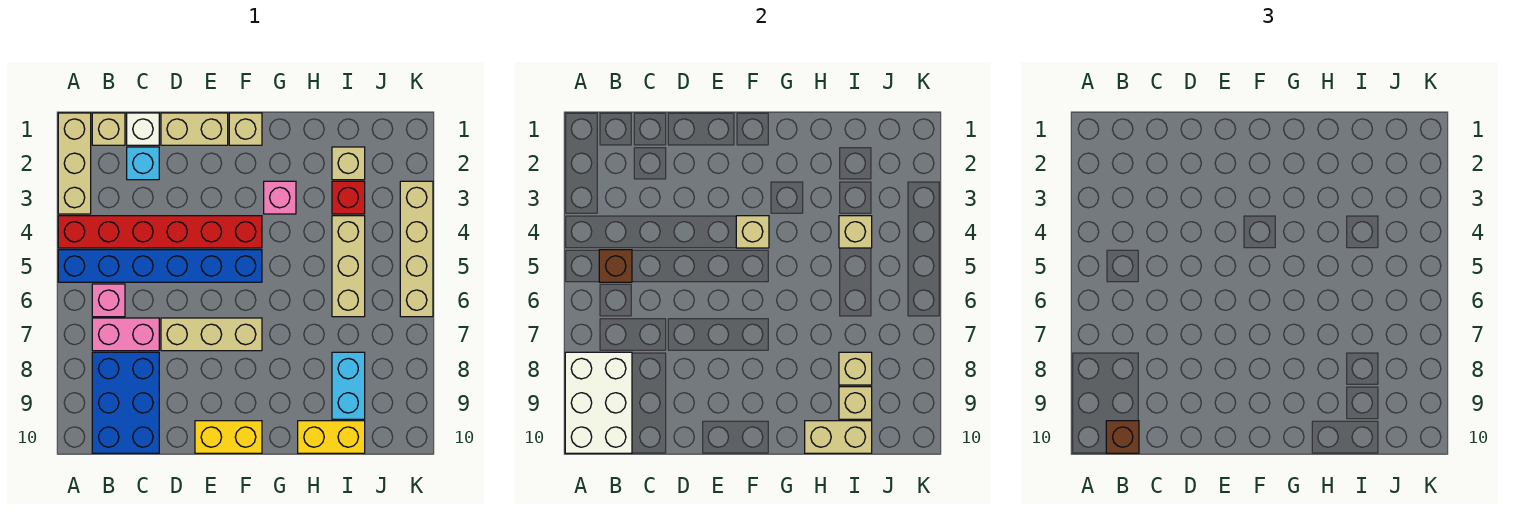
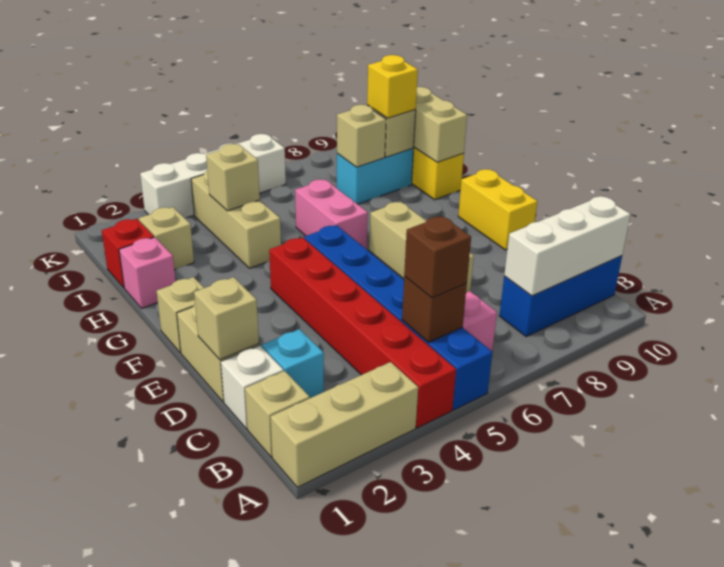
white 2x3 brick [565,352,632,453] -> white 1x3 brick [504,196,630,296]
pink 1x2 brick [92,318,159,351] -> pink 1x2 brick moved to [295,179,368,249]
blue 2x3 brick [92,352,159,453] -> blue 1x3 brick [499,256,622,337]
brown 1x1 brick [1106,421,1139,453] -> brown 1x1 brick moved to [404,216,471,298]
tan 1x1 brick [736,216,769,248] -> tan 1x1 brick moved to [194,277,259,360]
pink 1x1 brick [264,181,296,214] -> pink 1x1 brick moved to [119,237,175,308]
red 1x1 brick [332,181,365,214] -> red 1x1 brick moved to [102,219,154,288]
tan 1x3 brick [332,216,365,317] -> tan 1x3 brick turned to [191,171,281,268]
none -> yellow 1x1 brick [367,55,418,118]
tan 1x4 brick [400,181,433,317] -> white 1x4 brick [140,134,286,218]

